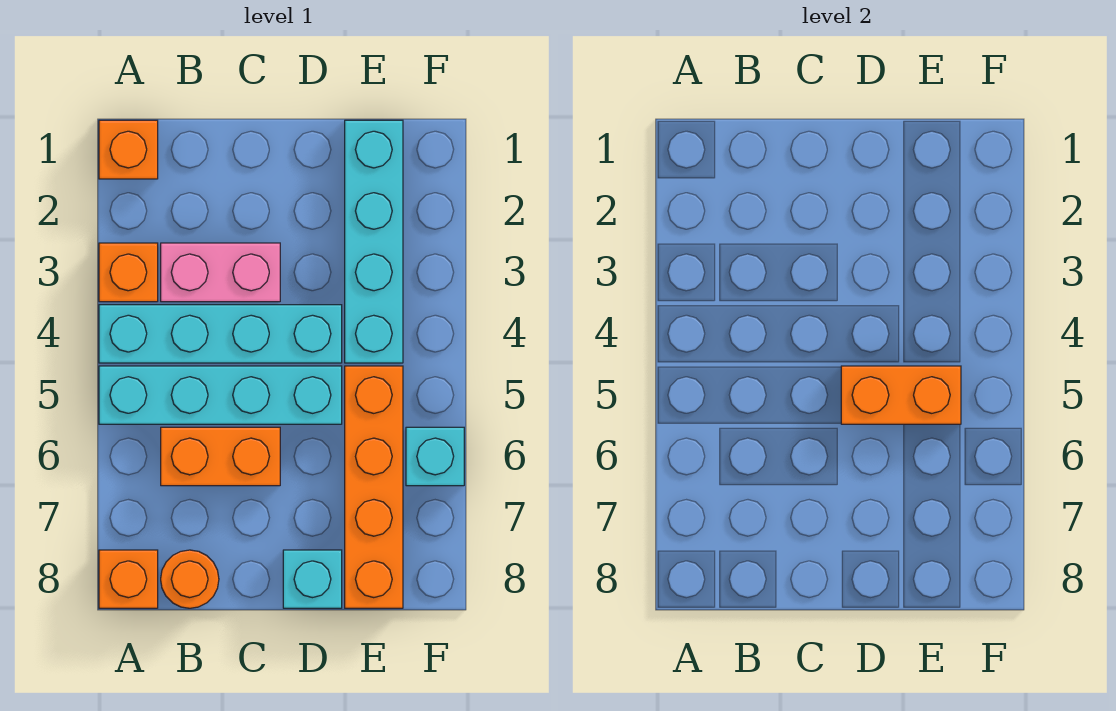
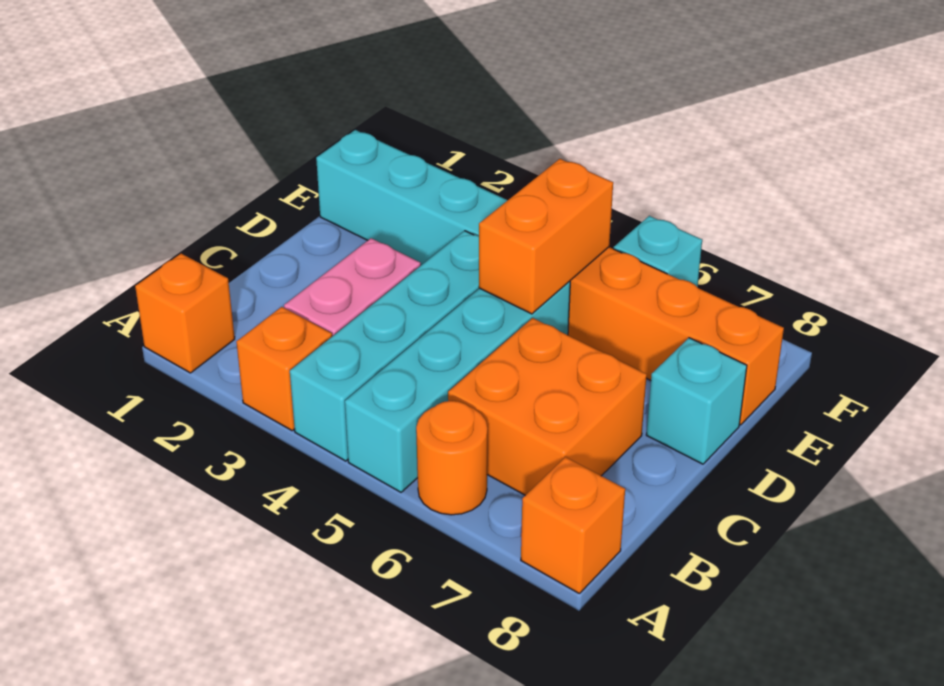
orange 1x2 brick [161,427,280,486] -> orange 2x2 brick [448,318,647,495]
orange 1x1 round brick [161,550,219,608] -> orange 1x1 round brick moved to [416,401,487,515]

